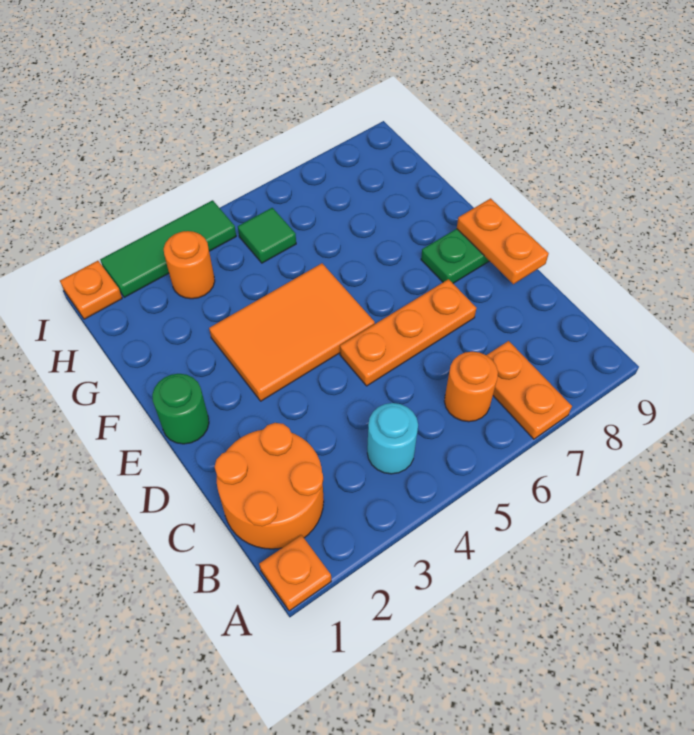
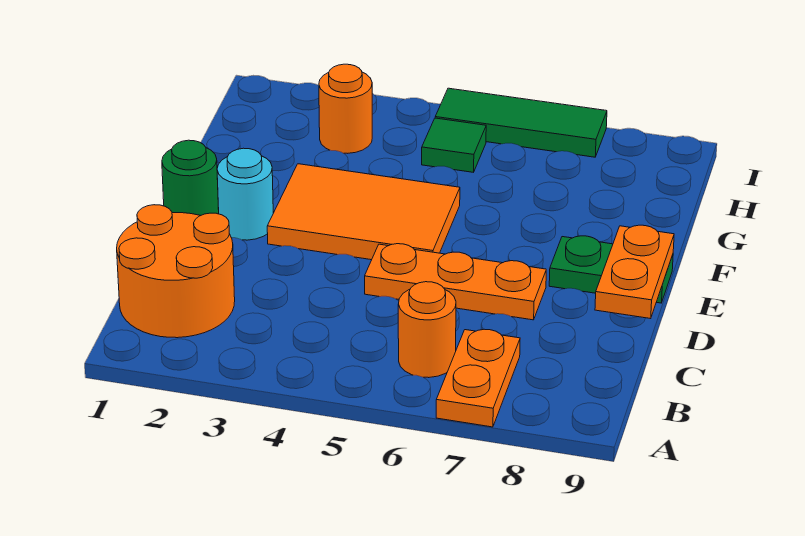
orange 1x1 plate [259,535,331,611] -> none
cyan 1x1 round brick [367,403,418,474] -> cyan 1x1 round brick moved to [217,148,273,240]
orange 1x1 plate [60,261,122,319] -> none
green 1x3 tile [100,200,236,297] -> green 1x3 tile moved to [435,88,607,157]

